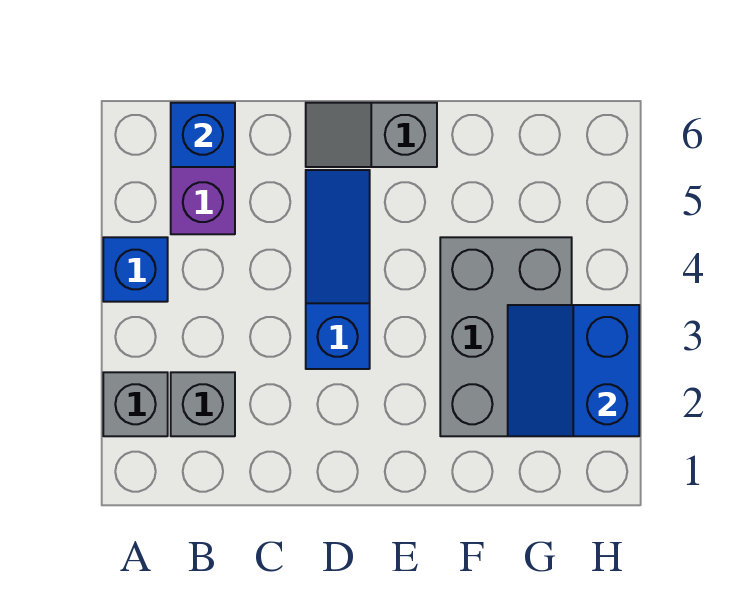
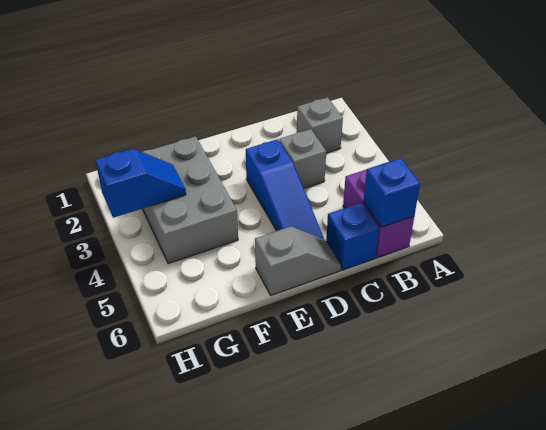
grey 1x1 brick [103,372,168,436] -> grey 1x1 brick moved to [279,129,326,188]
blue 1x1 brick [103,237,168,302] -> blue 1x1 brick moved to [326,203,379,270]
blue 2x2 slope [508,305,639,436] -> blue 1x2 slope [96,149,186,218]

